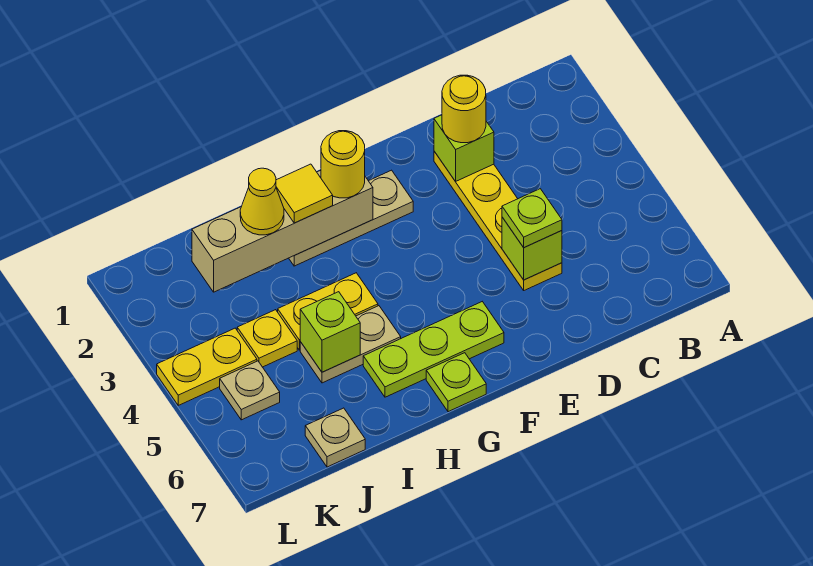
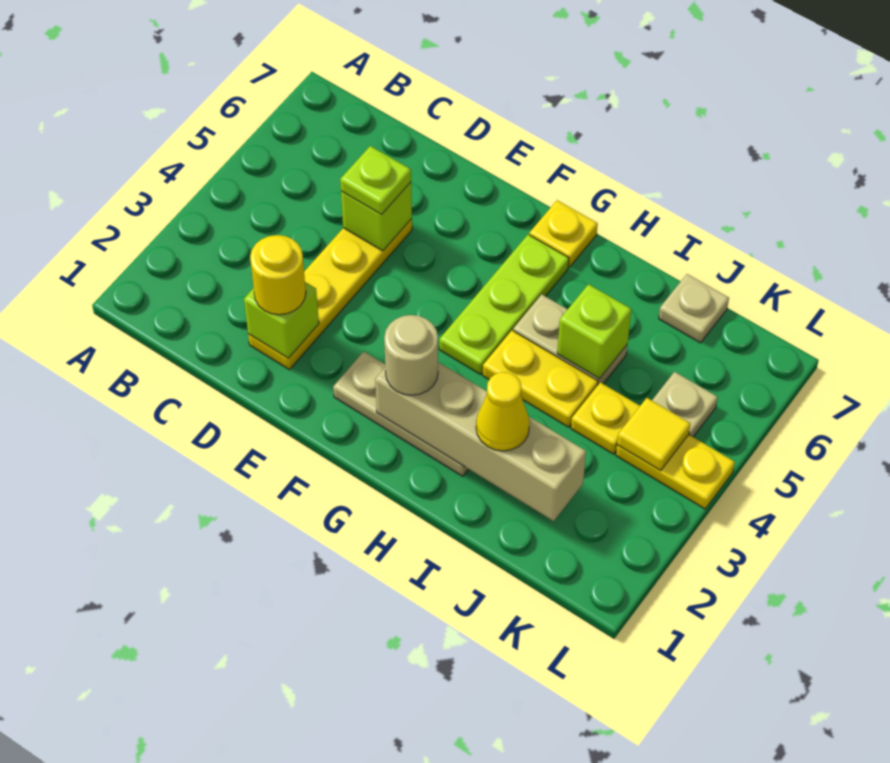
lime 1x3 plate [363,302,504,397] -> lime 1x3 plate turned to [439,235,569,374]
yellow 1x1 round brick [321,131,365,198] -> tan 1x1 round brick [384,315,438,395]
lime 1x1 plate [426,353,486,412] -> yellow 1x1 plate [529,200,598,267]
yellow 1x1 tile [276,164,333,223] -> yellow 1x1 tile moved to [617,398,690,471]

